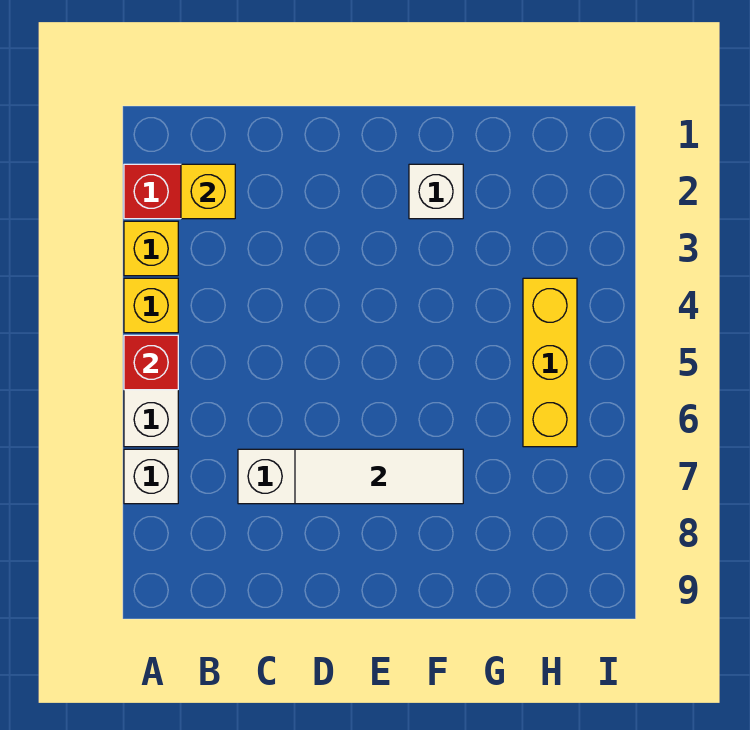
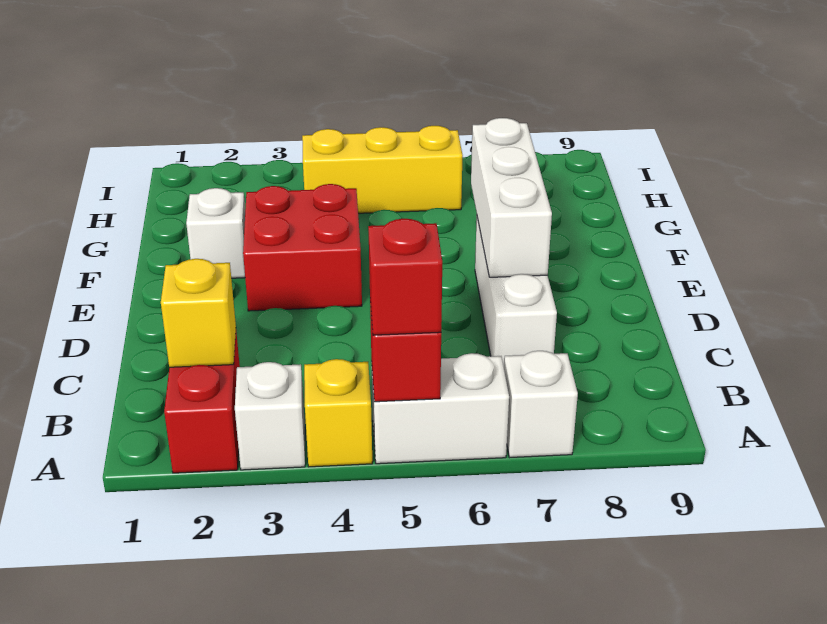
yellow 1x1 brick [124,221,178,276] -> white 1x1 brick [235,362,305,470]
none -> red 1x1 brick [368,219,442,335]
white 1x3 tile [295,449,463,504] -> white 1x3 brick [471,118,552,277]
none -> red 2x2 brick [243,184,362,311]

